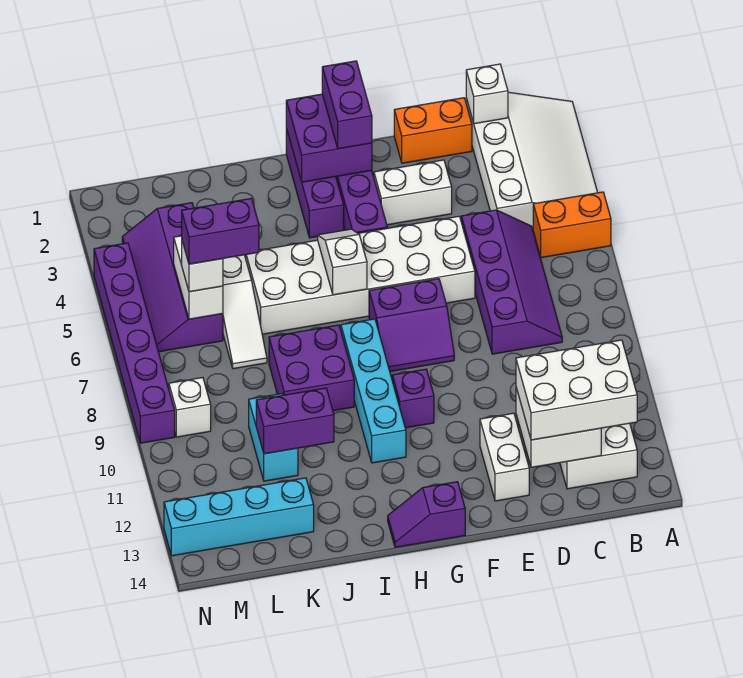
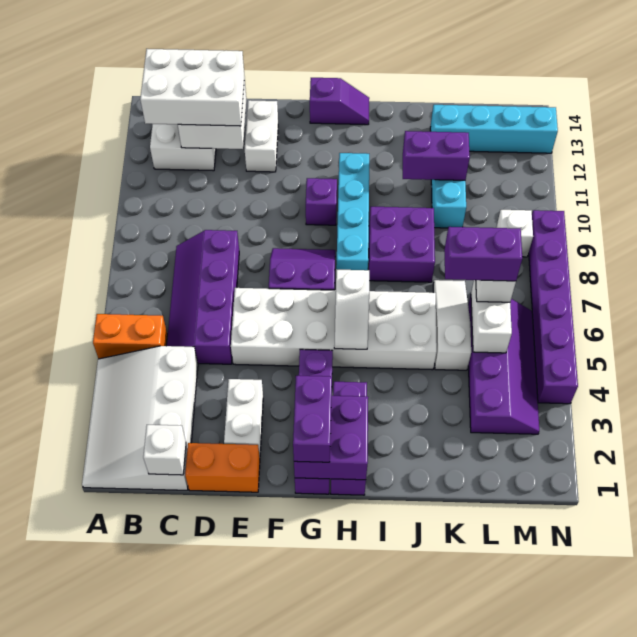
white 1x2 brick [374,160,452,225] -> white 1x2 brick turned to [224,379,263,457]

